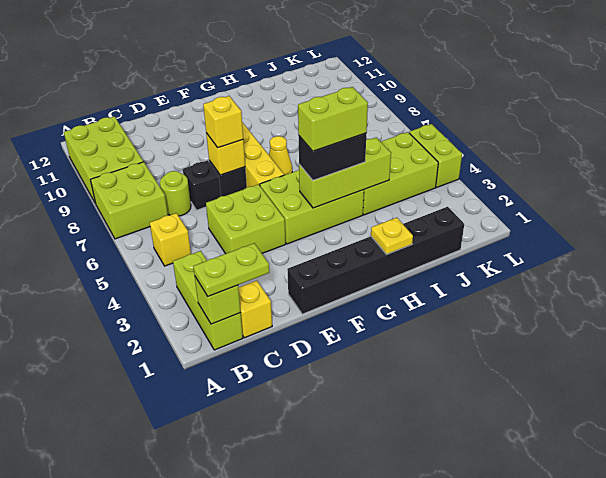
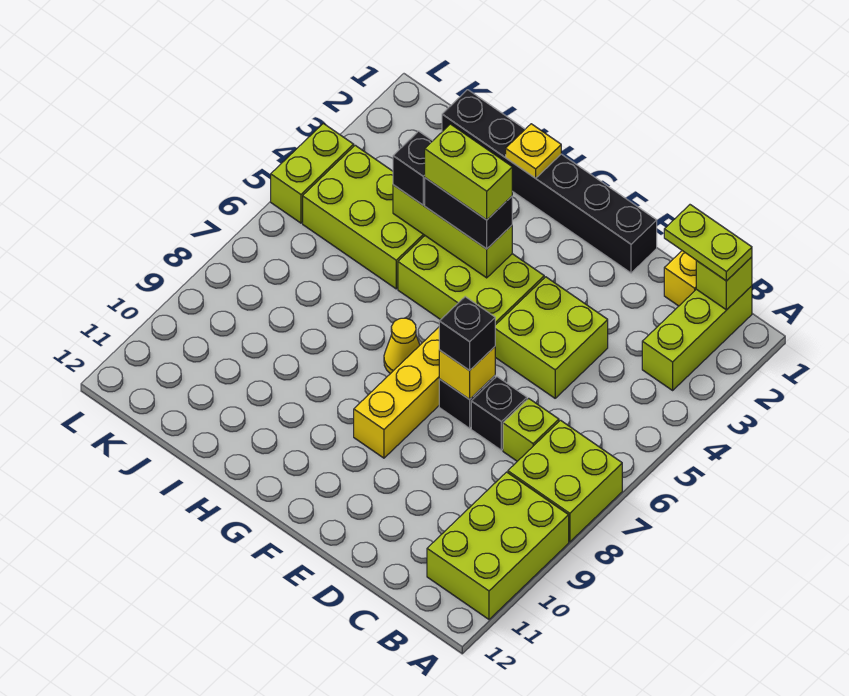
yellow 1x1 brick [150,213,191,266] -> none
lime 1x1 round brick [160,171,191,216] -> lime 1x1 brick [503,398,559,461]
yellow 1x1 brick [203,96,243,148] -> black 1x1 brick [439,297,495,370]
none -> black 1x1 brick [393,131,432,205]

